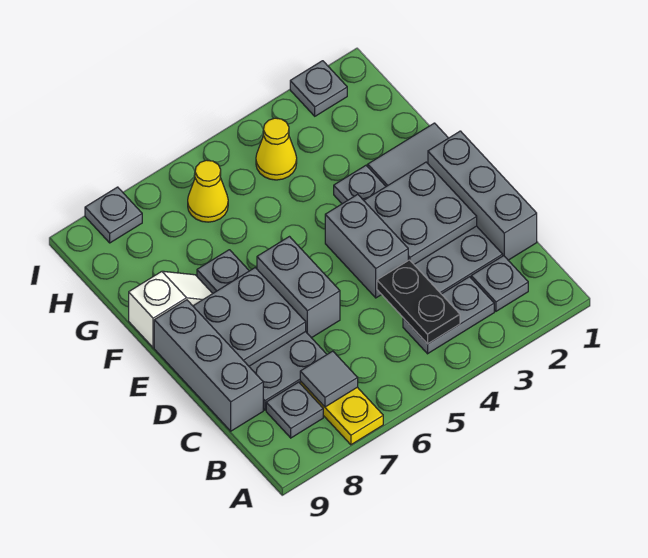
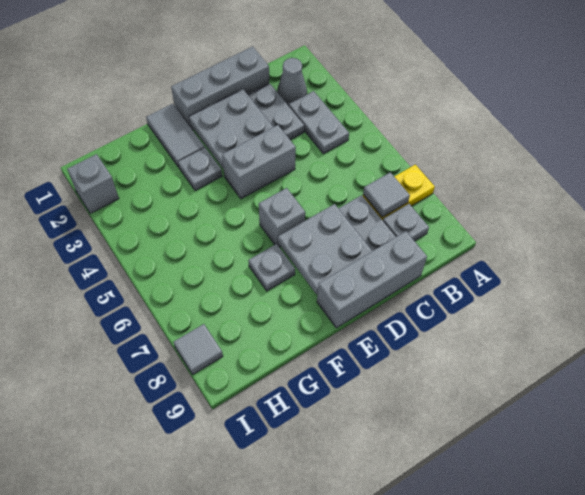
grey 1x1 plate [471,256,528,311] -> grey 1x1 cone [277,58,307,106]
black 1x2 plate [377,260,460,344] -> none
grey 1x2 brick [257,237,340,338] -> grey 1x1 brick [259,188,305,247]
white 1x2 slope [129,271,213,348] -> none
yellow 1x1 cone [256,118,297,180] -> none
yellow 1x1 cone [188,160,228,222] -> none
grey 1x1 plate [290,61,347,116] -> grey 1x1 brick [67,154,119,213]
grey 1x1 plate [85,187,142,243] -> grey 1x1 tile [174,324,223,375]

